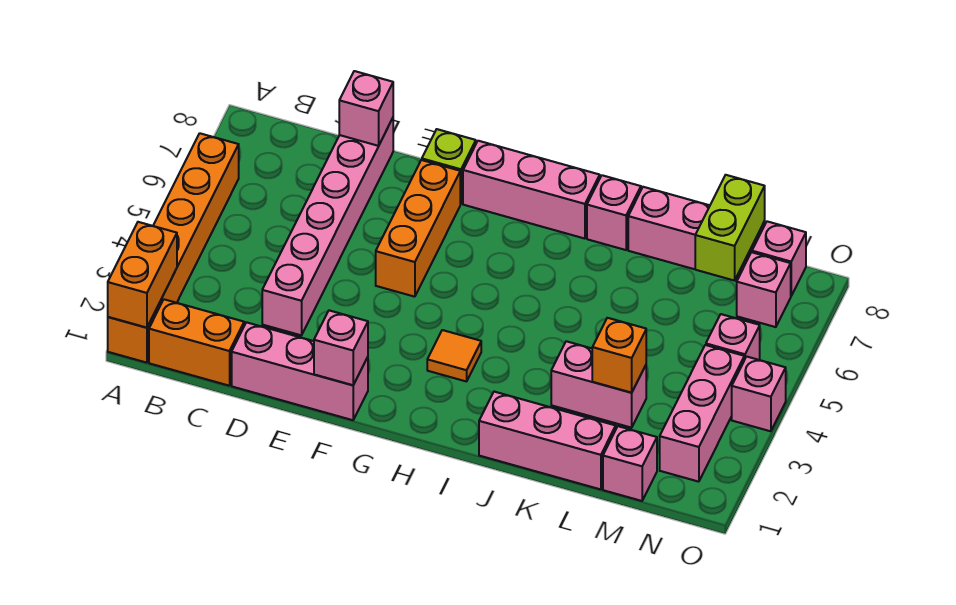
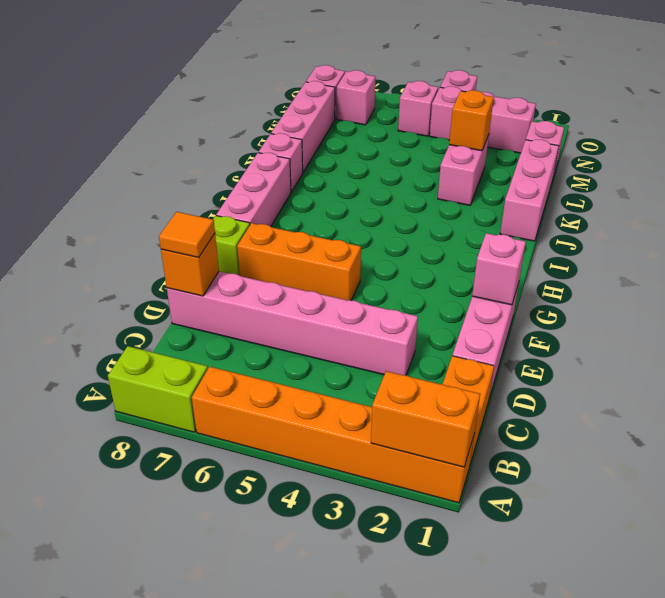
pink 1x1 brick [339,71,393,146] -> orange 1x1 brick [161,234,219,296]
orange 1x1 tile [427,330,481,382] -> orange 1x1 tile moved to [159,212,215,257]
lime 1x2 brick [695,175,765,281] -> lime 1x2 brick moved to [108,346,208,432]

